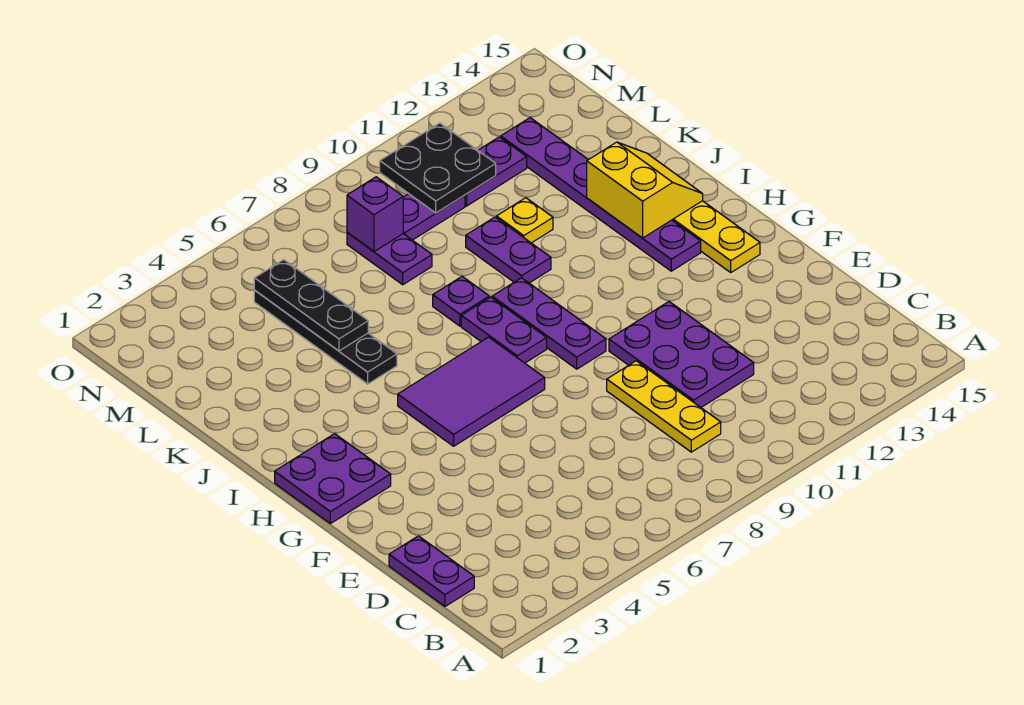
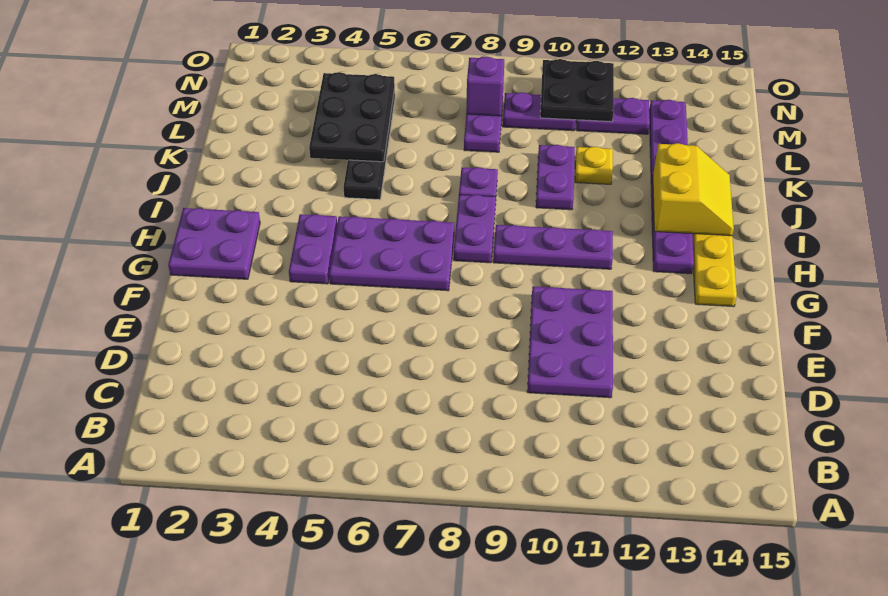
purple 1x2 plate [389,536,474,606] -> purple 1x2 plate moved to [289,214,337,284]
yellow 1x3 plate [607,361,721,452] -> none
purple 2x3 tile [398,337,545,446] -> purple 2x3 plate [329,216,454,291]
purple 1x3 plate [492,278,606,369] -> purple 1x3 plate turned to [493,225,613,269]
black 1x3 plate [254,260,368,351] -> black 2x3 plate [309,72,395,162]

